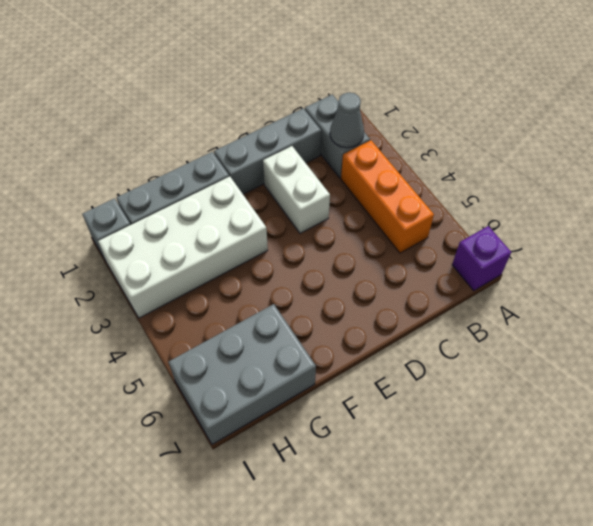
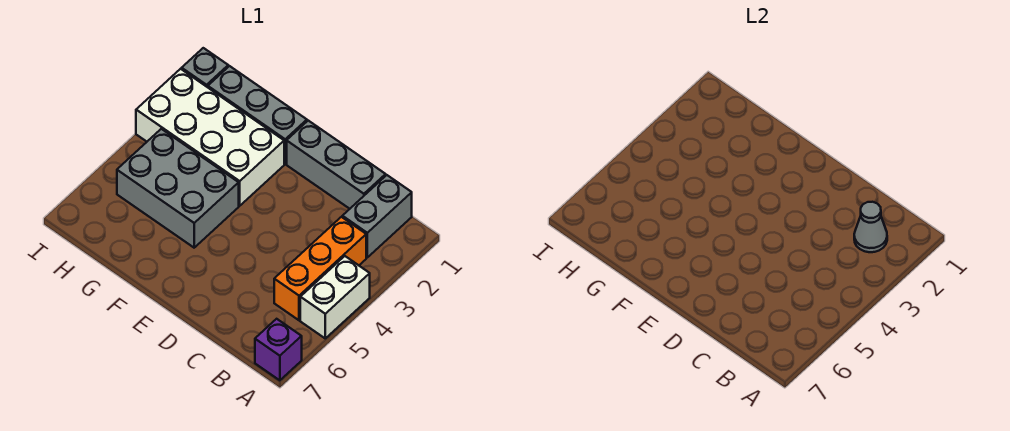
white 1x2 brick [263,146,330,233] -> white 1x2 brick moved to [300,256,370,338]
grey 2x3 brick [169,304,316,444] -> grey 2x3 brick moved to [117,129,239,248]

